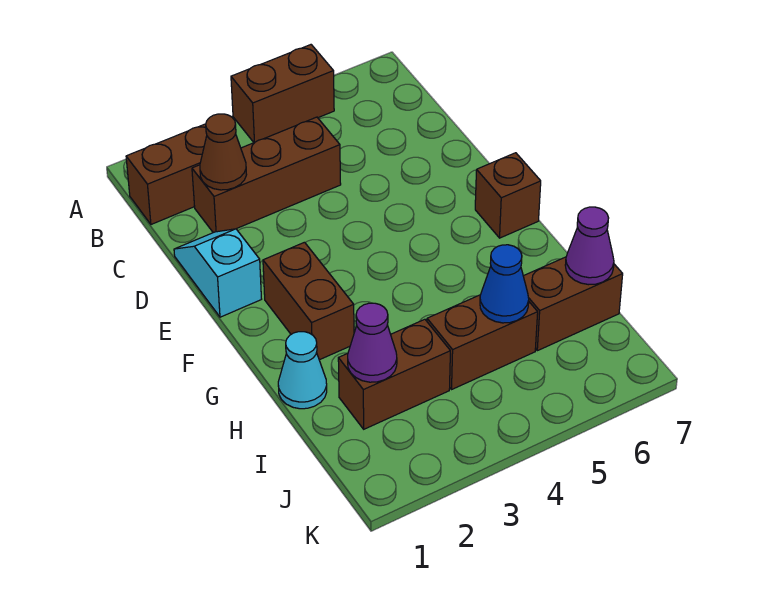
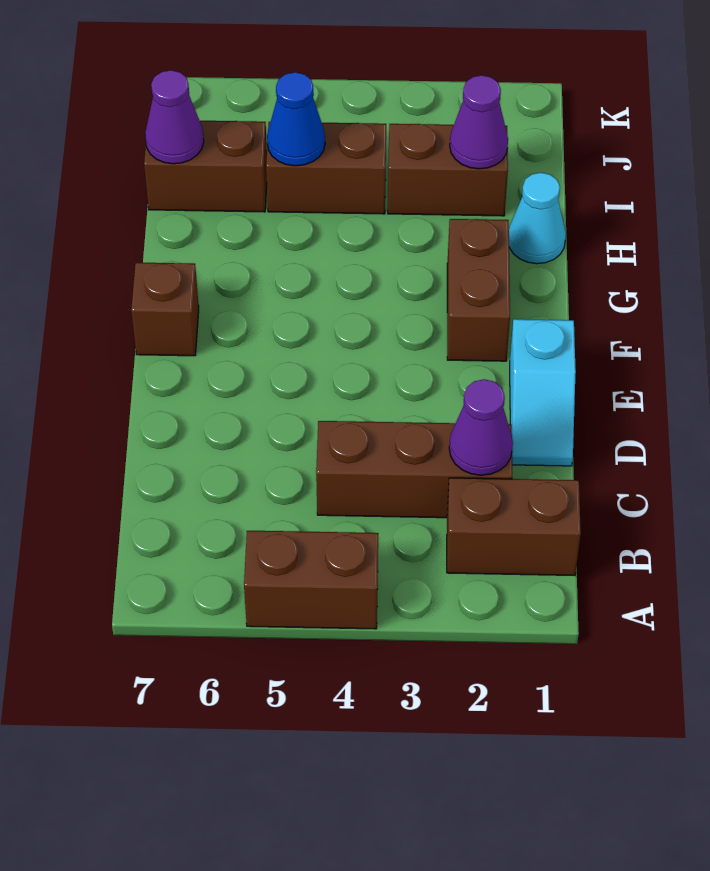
brown 1x1 cone [200,114,247,190] -> purple 1x1 cone [449,379,513,475]

